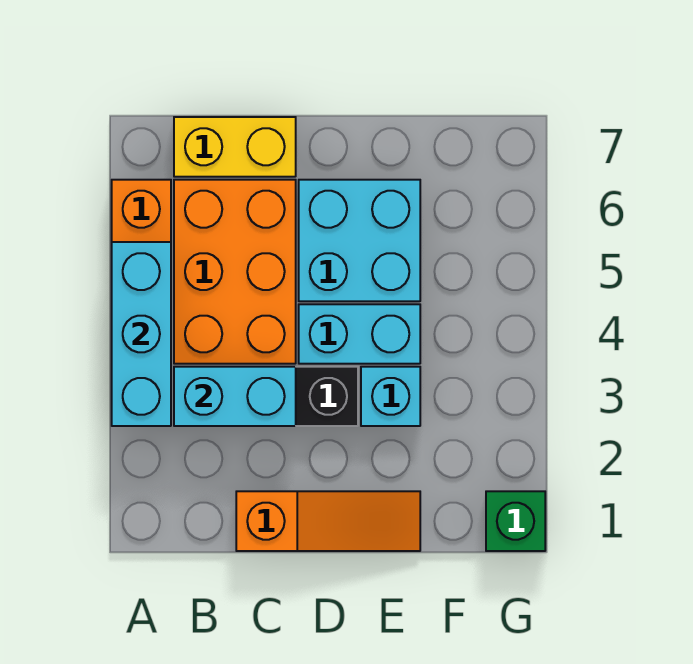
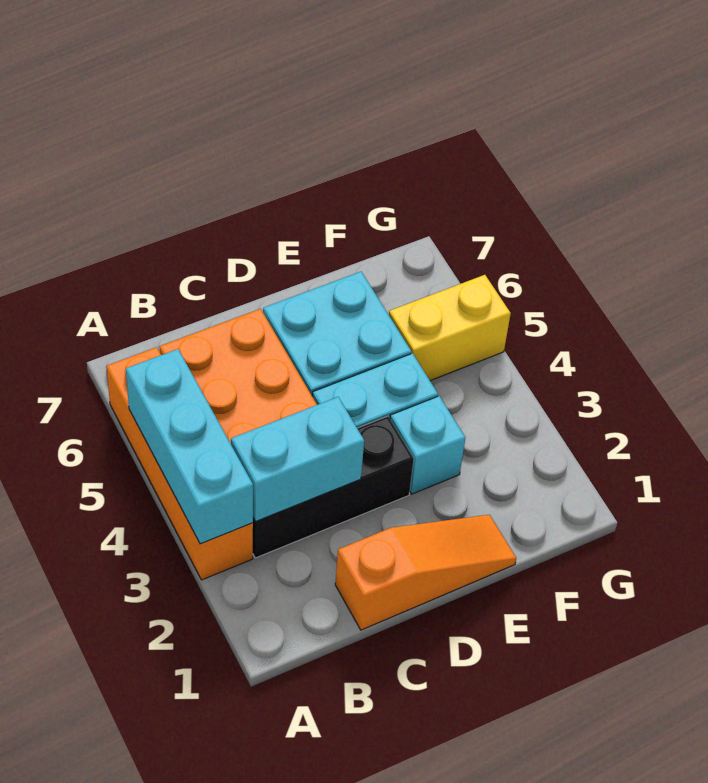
yellow 1x2 brick [174,117,296,177] -> yellow 1x2 brick moved to [389,275,511,381]
green 1x1 brick [486,491,545,551] -> none

